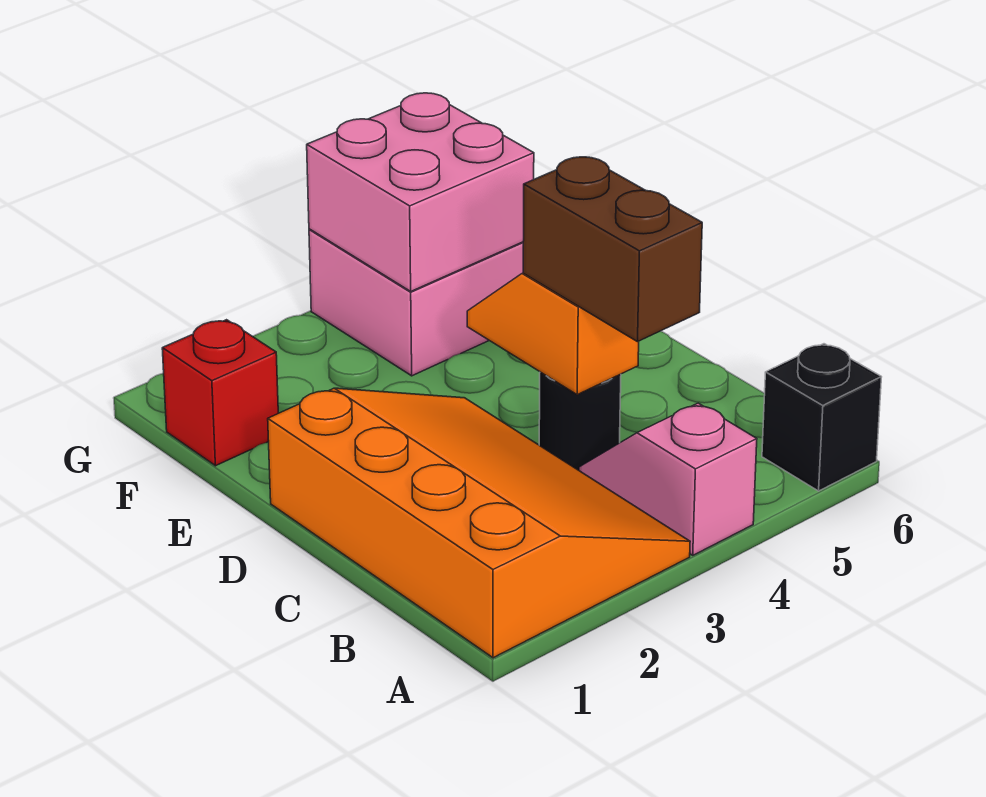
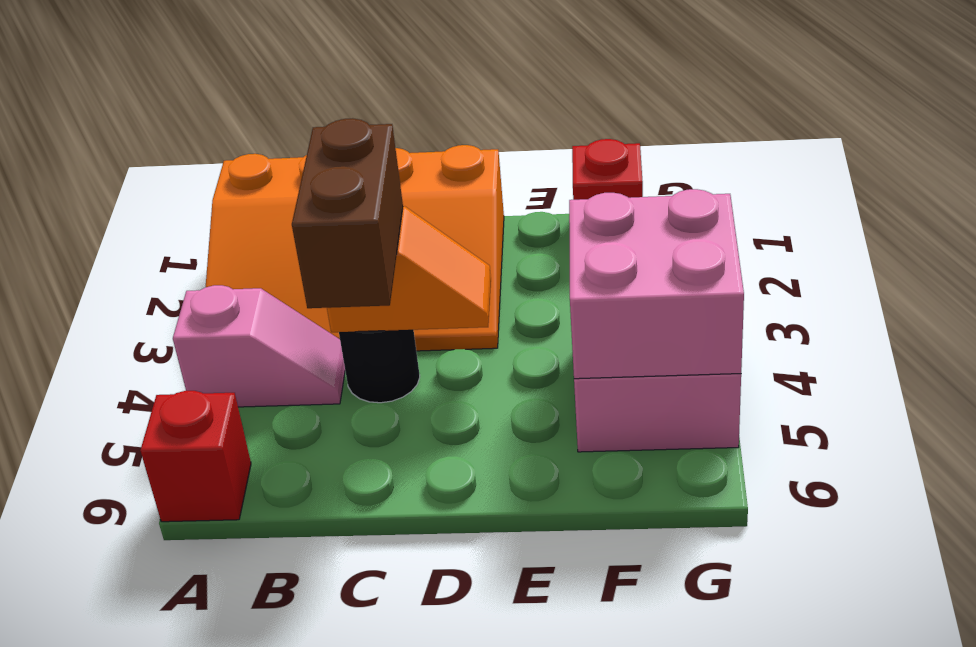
black 1x1 brick [762,344,881,491] -> red 1x1 brick [140,391,251,522]
brown 1x2 brick [523,157,702,342] -> brown 1x2 brick turned to [292,118,403,308]

